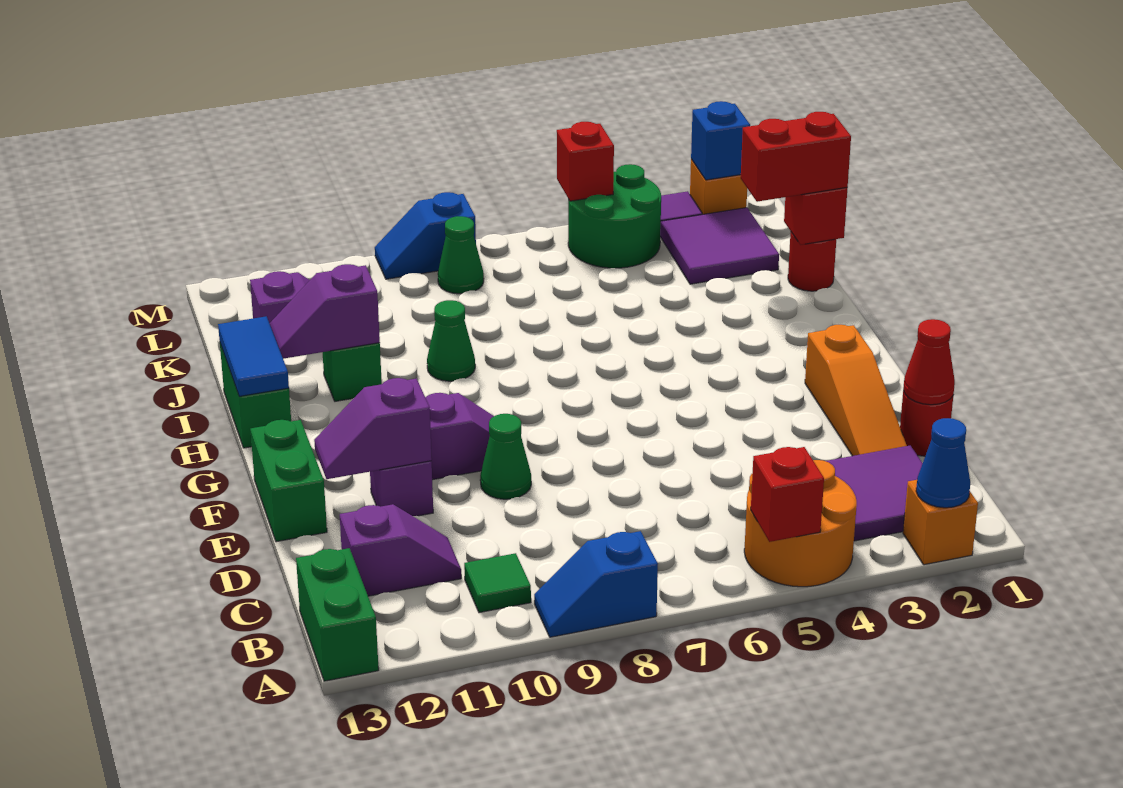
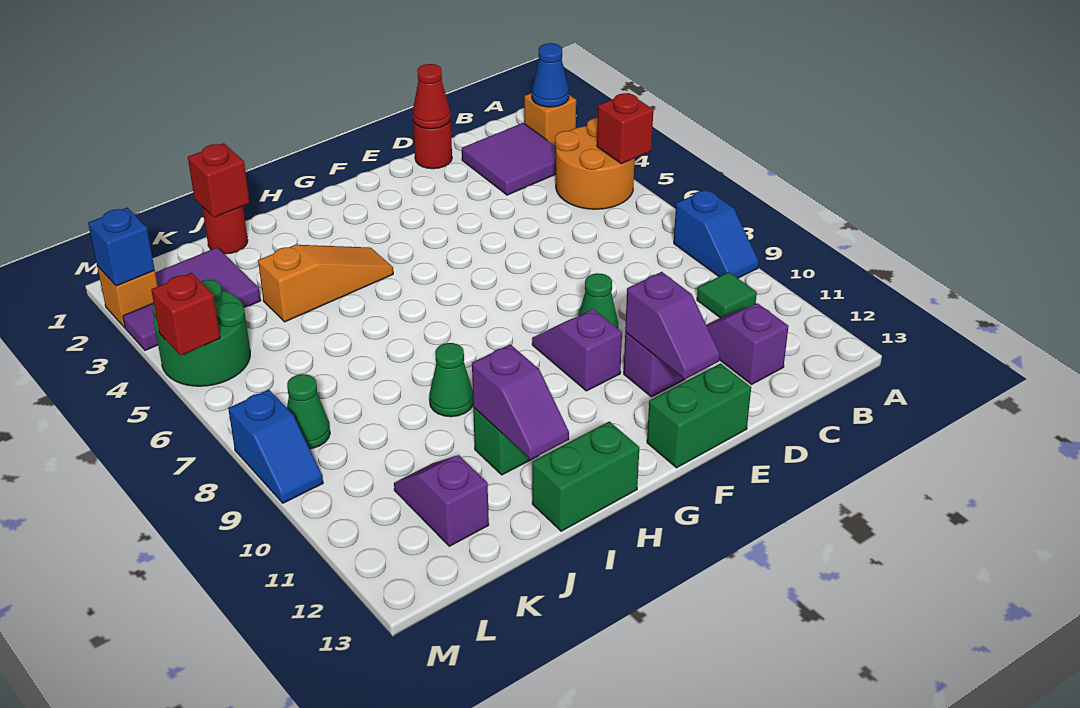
green 1x2 brick [296,548,379,681] -> none
orange 1x3 slope [805,325,907,456] -> orange 1x3 slope moved to [258,245,393,322]
blue 1x2 tile [218,316,289,396] -> none
red 1x2 brick [741,112,851,202] -> none

